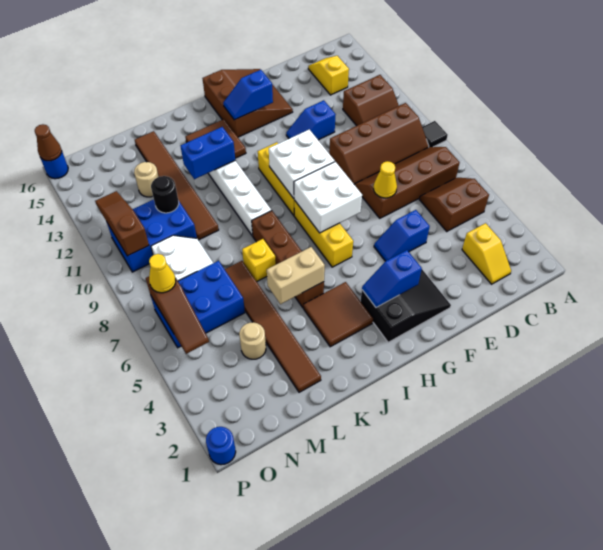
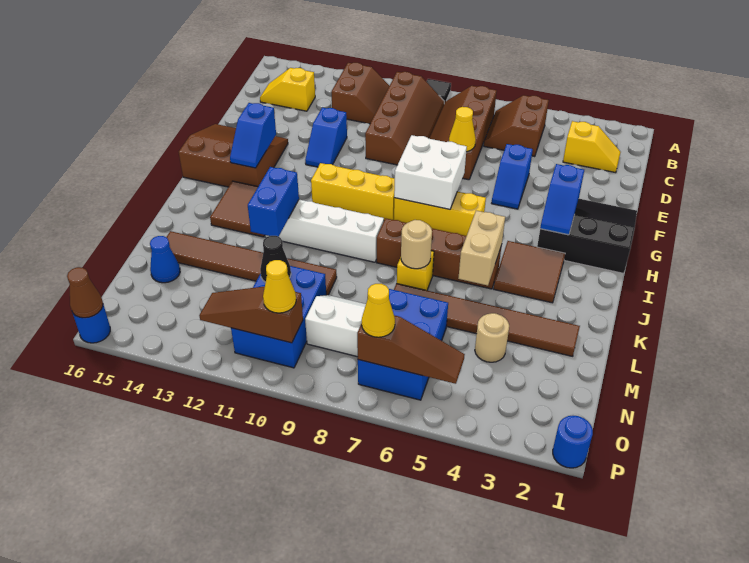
black 2x3 slope [361,270,451,342] -> black 3x3 slope [537,199,637,273]
white 2x2 brick [269,129,335,198] -> none
black 1x1 round brick [151,176,179,213] -> black 1x1 cone [260,236,291,282]
tan 1x1 round brick [134,162,159,197] -> tan 1x1 round brick moved to [401,220,432,269]
none -> blue 1x1 cone [150,236,180,283]
none -> yellow 1x1 cone [263,260,296,313]

